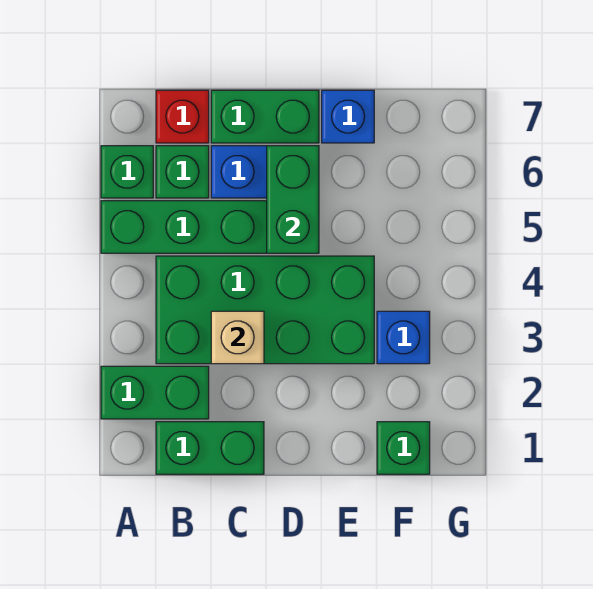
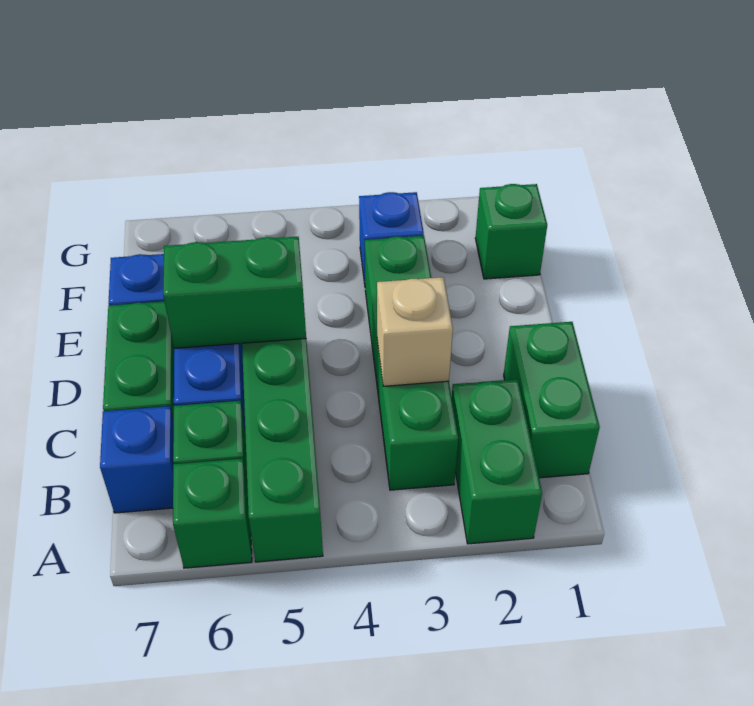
green 2x4 brick [156,256,374,364] -> green 1x4 brick [365,236,458,490]
red 1x1 brick [156,90,209,143] -> blue 1x1 brick [100,406,174,513]

